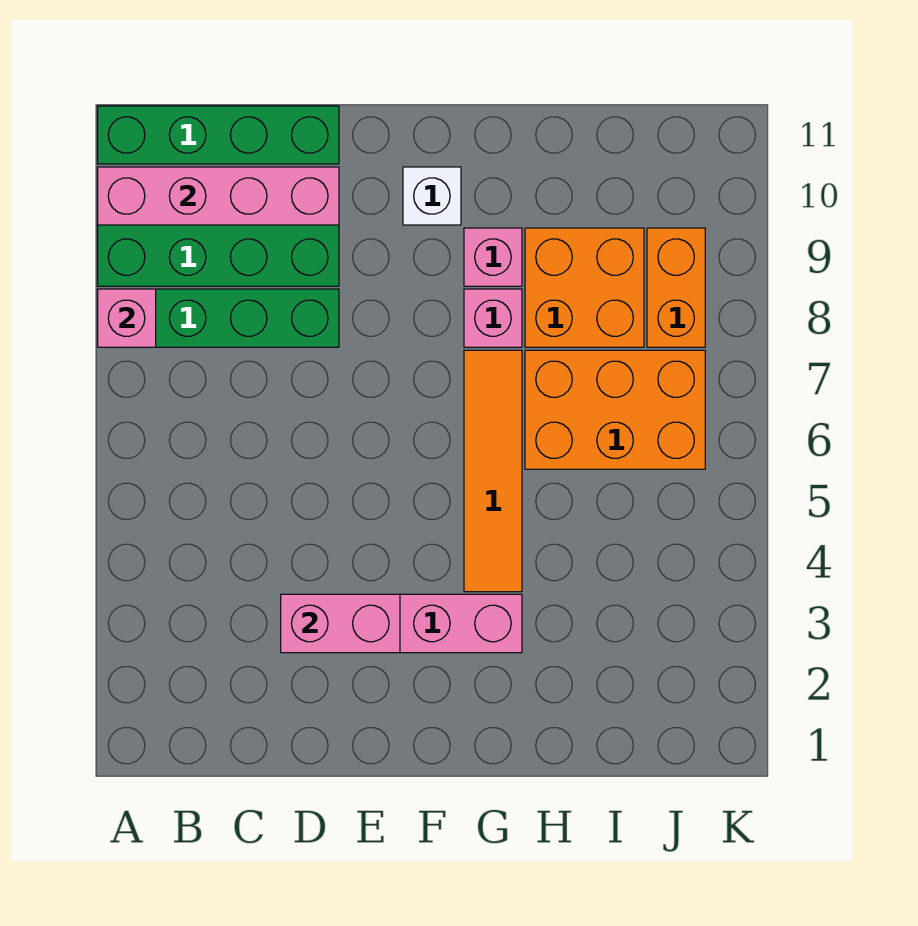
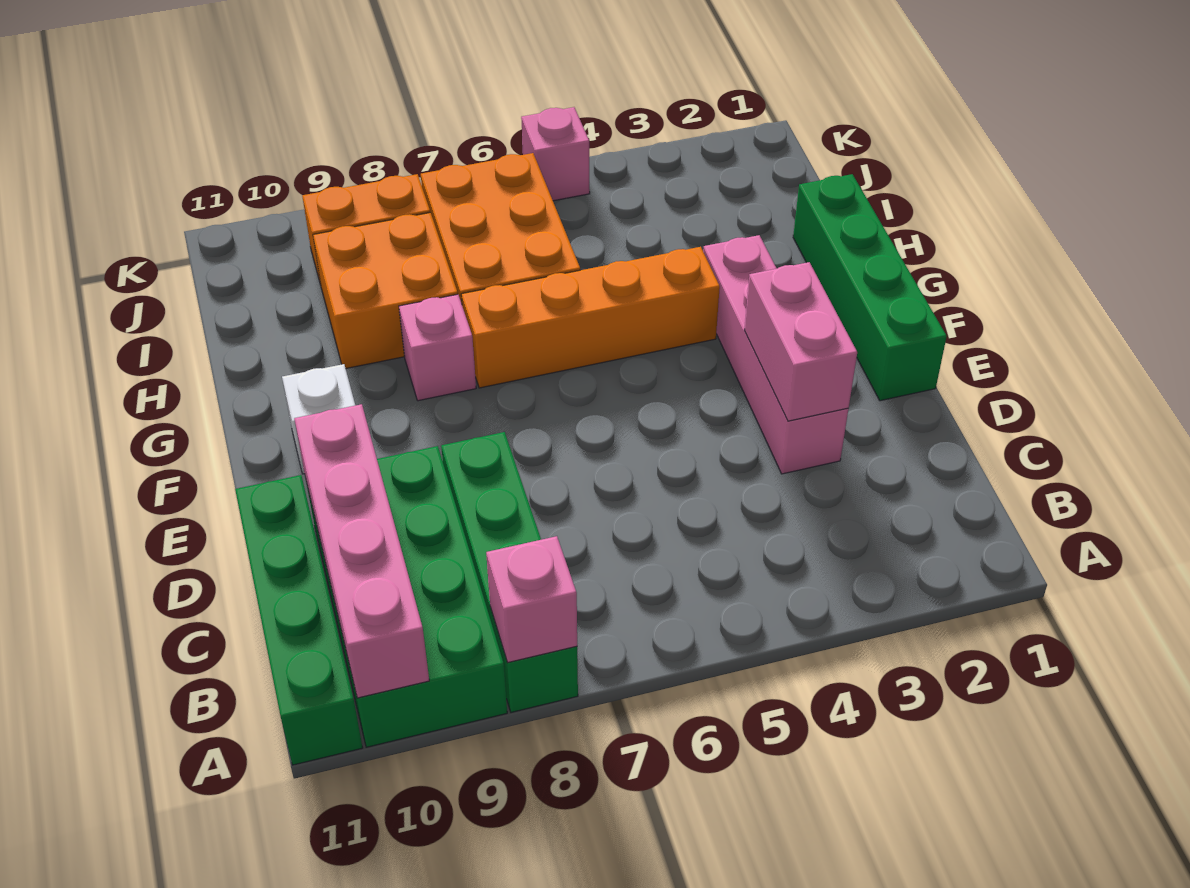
none -> green 1x4 brick [793,174,947,401]
orange 1x4 tile [464,350,522,592] -> orange 1x4 brick [461,247,720,388]
pink 1x1 brick [464,228,522,286] -> pink 1x1 brick moved to [521,107,590,201]

